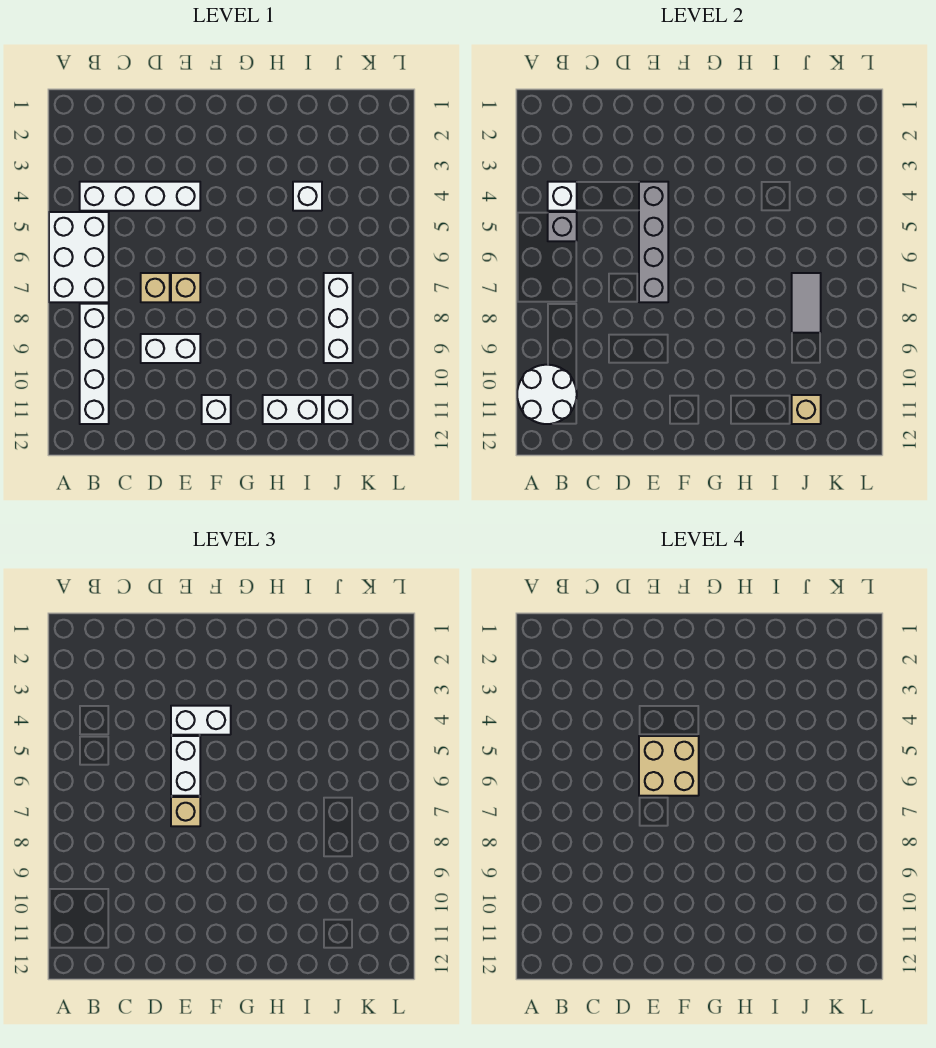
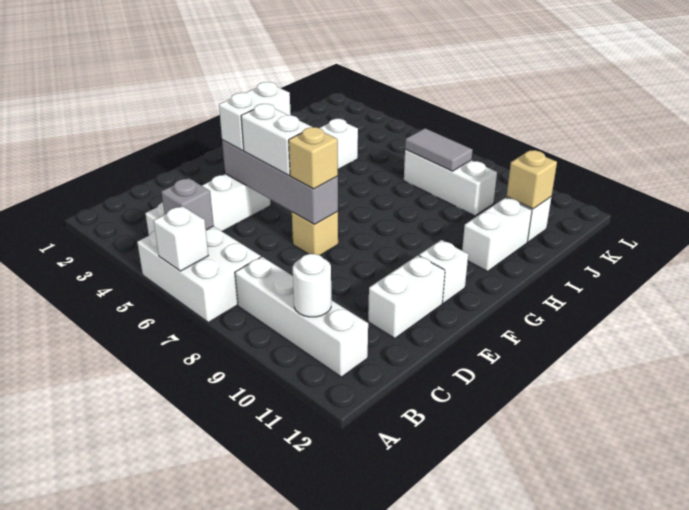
white 2x2 round brick [517,365,577,424] -> white 1x1 round brick [293,254,331,317]
white 1x1 brick [548,182,577,211] -> white 1x1 brick moved to [154,206,209,271]
tan 1x1 brick [141,273,170,302] -> none
white 1x2 brick [141,334,200,363] -> white 1x2 brick moved to [368,255,445,338]
tan 2x2 brick [639,736,699,796] -> none

